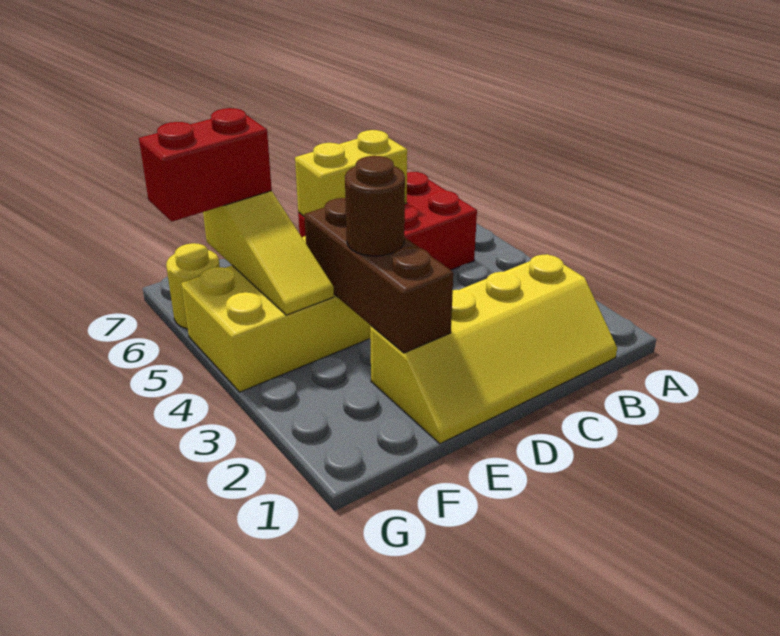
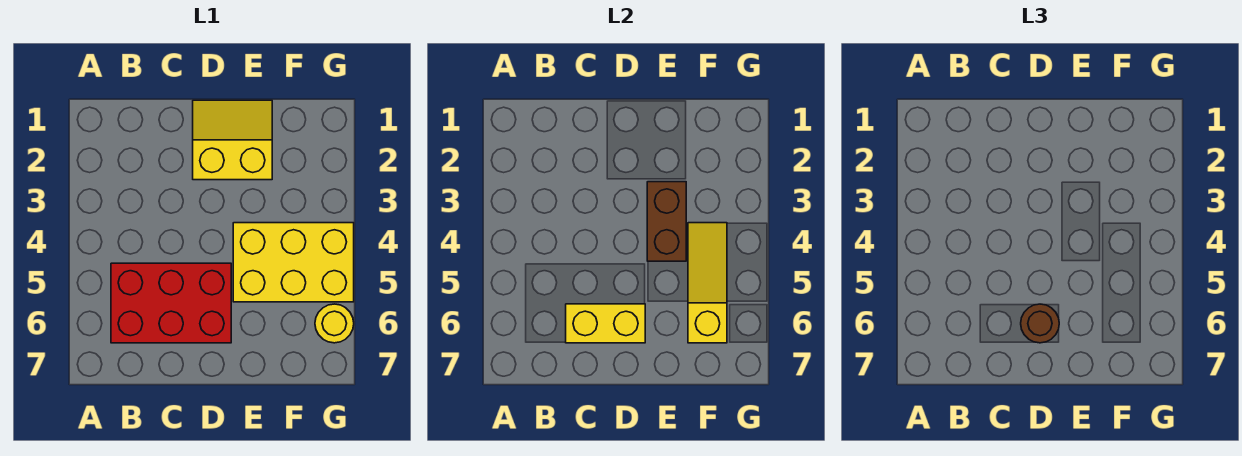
yellow 2x4 slope [370,254,617,444] -> yellow 2x2 slope [193,100,272,180]
brown 1x3 brick [304,198,453,353] -> brown 1x2 brick [647,182,686,261]
brown 1x1 round brick [345,156,405,256] -> brown 1x1 round brick moved to [1021,304,1059,343]
red 1x2 brick [139,108,272,222] -> none

